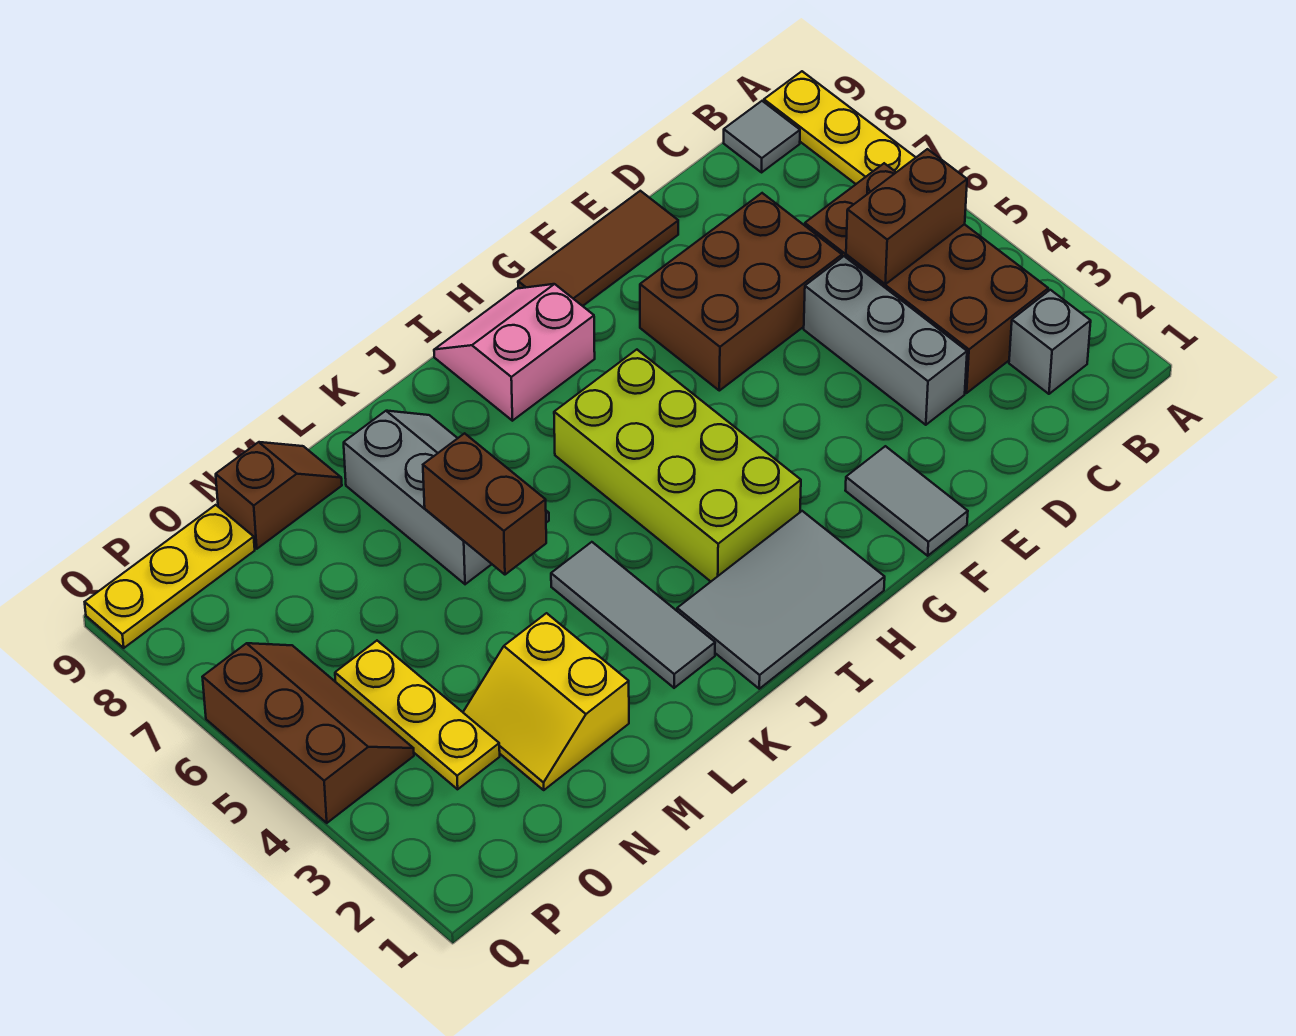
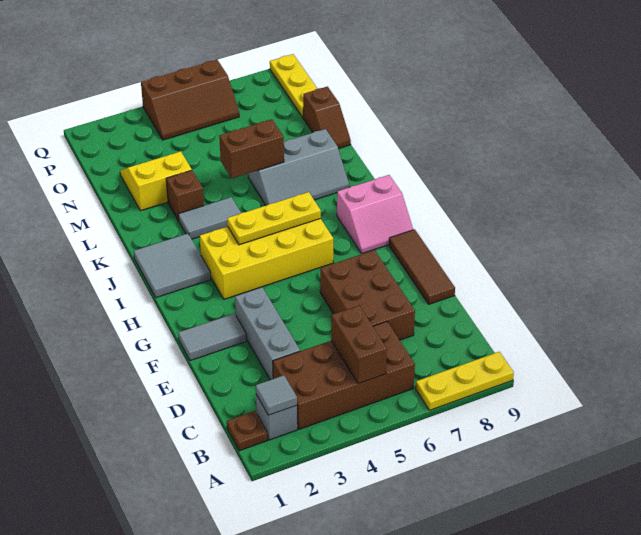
none -> brown 1x1 plate [227,411,268,451]
grey 1x1 tile [724,101,800,172] -> grey 1x1 tile moved to [256,375,297,415]
grey 1x3 brick [804,256,967,425] -> grey 1x3 brick turned to [235,287,300,380]
grey 2x3 tile [677,511,885,689] -> grey 2x2 tile [134,234,211,298]
lime 2x4 brick [554,350,801,581] -> yellow 2x4 brick [200,219,333,299]
pink 2x2 slope [434,284,595,421] -> pink 2x2 slope turned to [337,175,413,253]
grey 1x3 tile [551,542,715,688] -> grey 1x2 tile [178,197,241,239]
none -> brown 1x1 brick [166,170,204,221]
yellow 1x3 plate [335,641,500,789] -> yellow 1x3 plate moved to [227,192,321,245]

